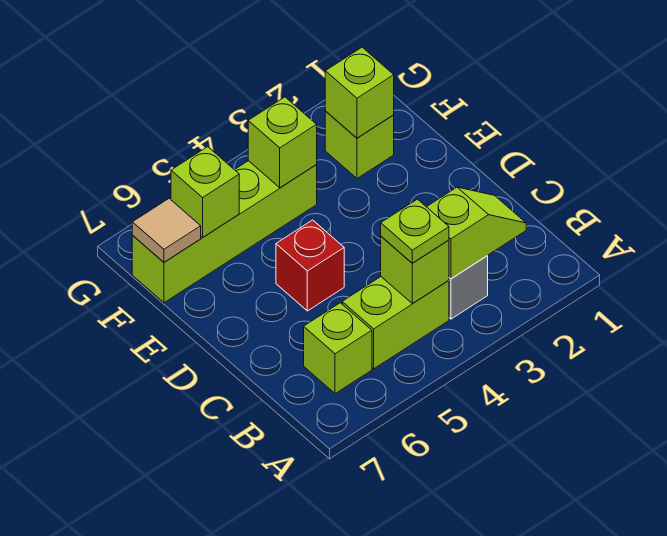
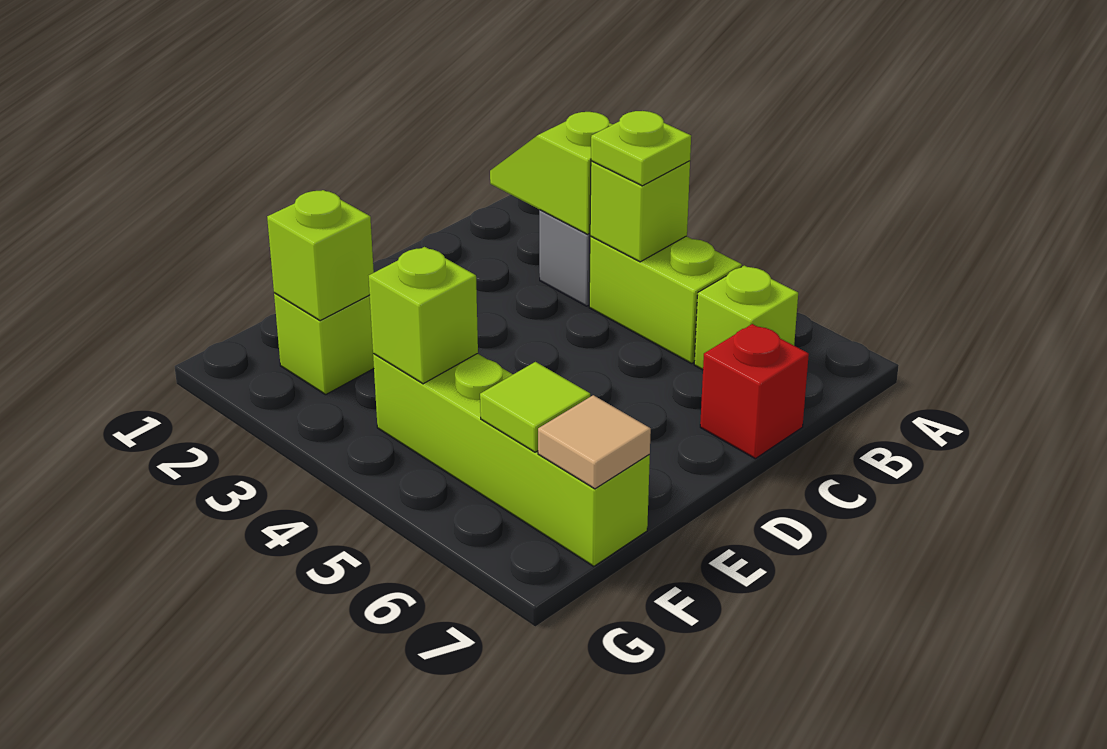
red 1x1 brick [276,220,344,311] -> red 1x1 brick moved to [700,324,809,459]
lime 1x1 brick [171,147,239,237] -> lime 1x1 tile [480,362,590,452]

